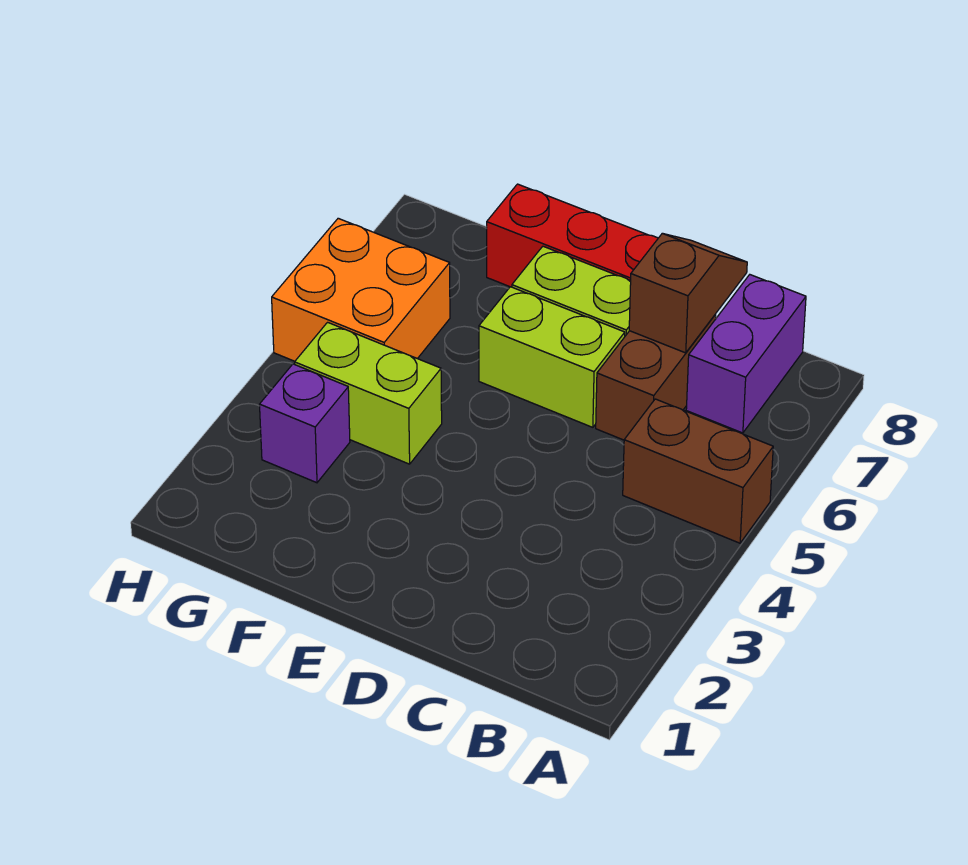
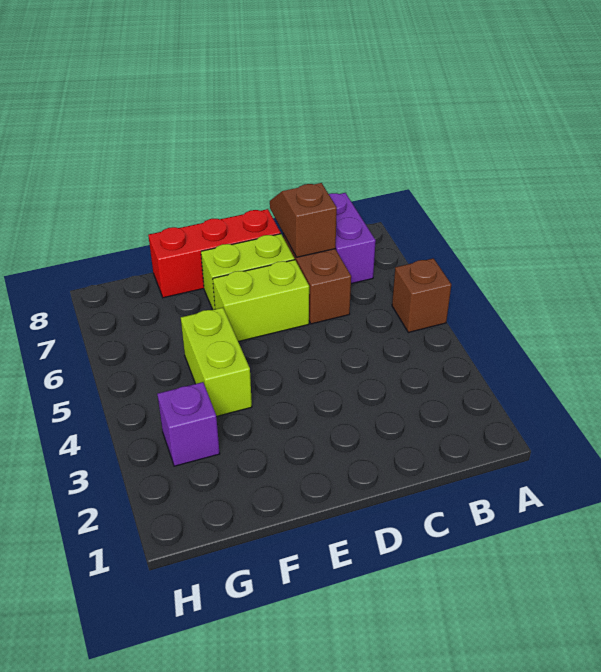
brown 1x2 brick [623,399,773,543] -> brown 1x1 brick [392,258,451,332]
lime 1x2 brick [295,322,442,464] -> lime 1x2 brick turned to [181,308,252,417]
orange 2x2 brick [272,218,450,361] -> none

